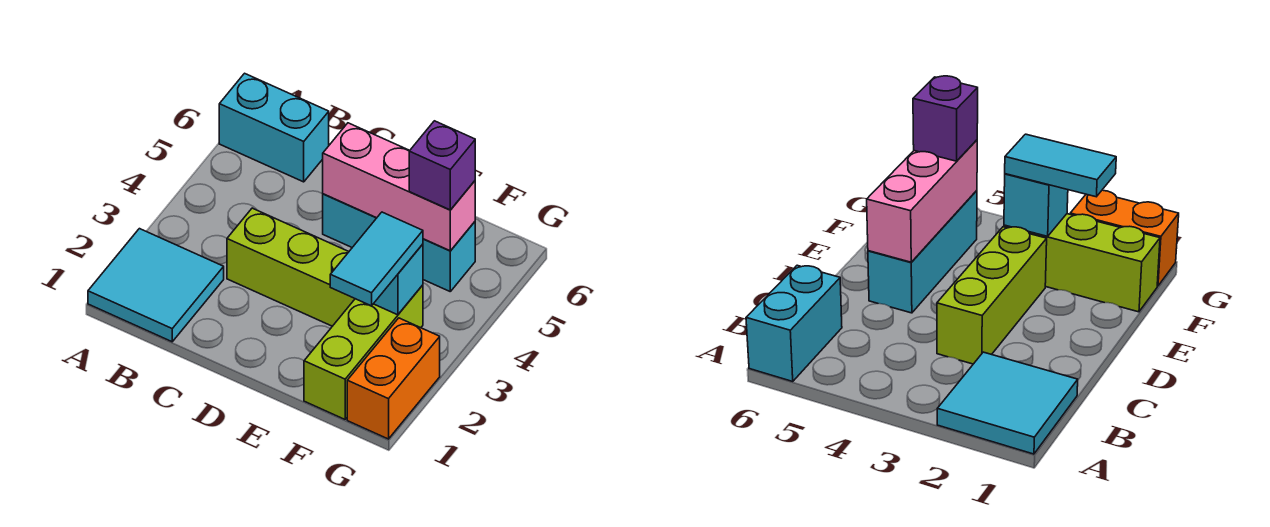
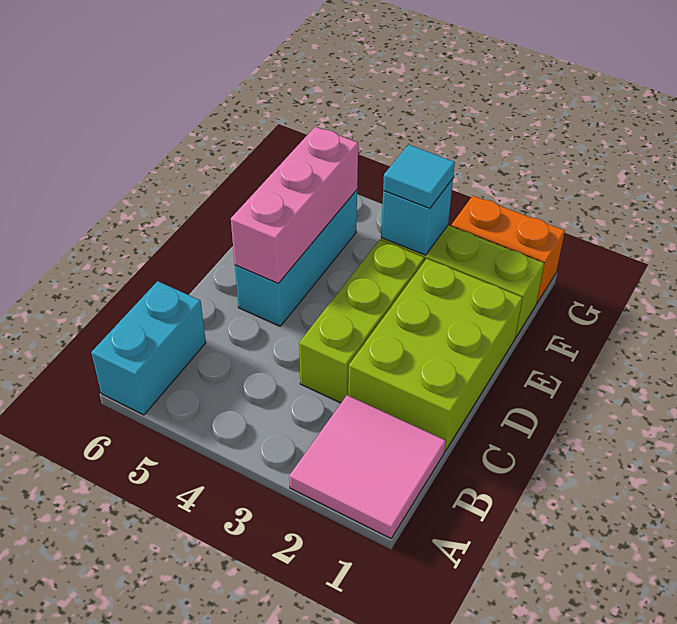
cyan 2x2 tile [88,229,224,342] -> pink 2x2 tile [289,395,446,538]
none -> lime 2x3 brick [348,259,523,451]
cyan 1x2 tile [330,212,423,306] -> cyan 1x1 tile [383,145,455,208]
purple 1x1 brick [409,121,475,210] -> none

